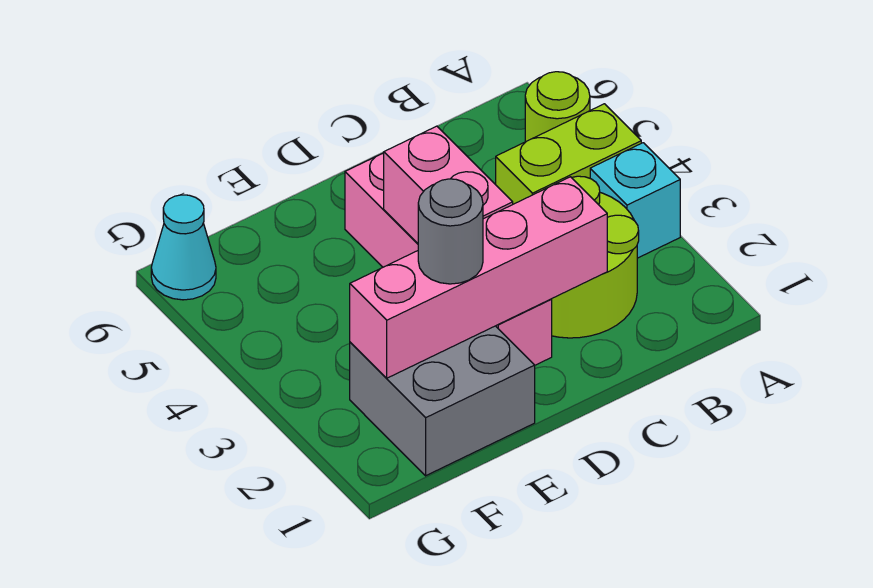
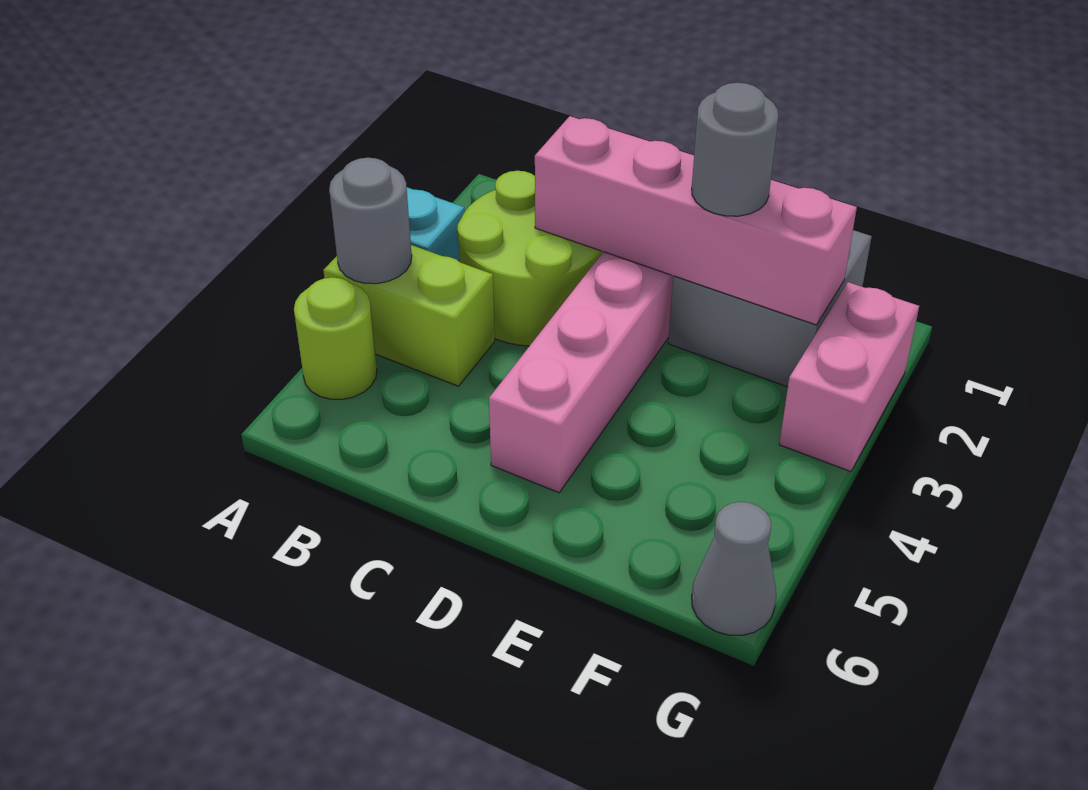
none -> grey 1x1 round brick [329,158,412,284]
pink 1x2 brick [384,126,513,243] -> pink 1x2 brick moved to [779,282,919,472]
cyan 1x1 cone [151,195,216,300] -> grey 1x1 cone [692,502,776,635]

